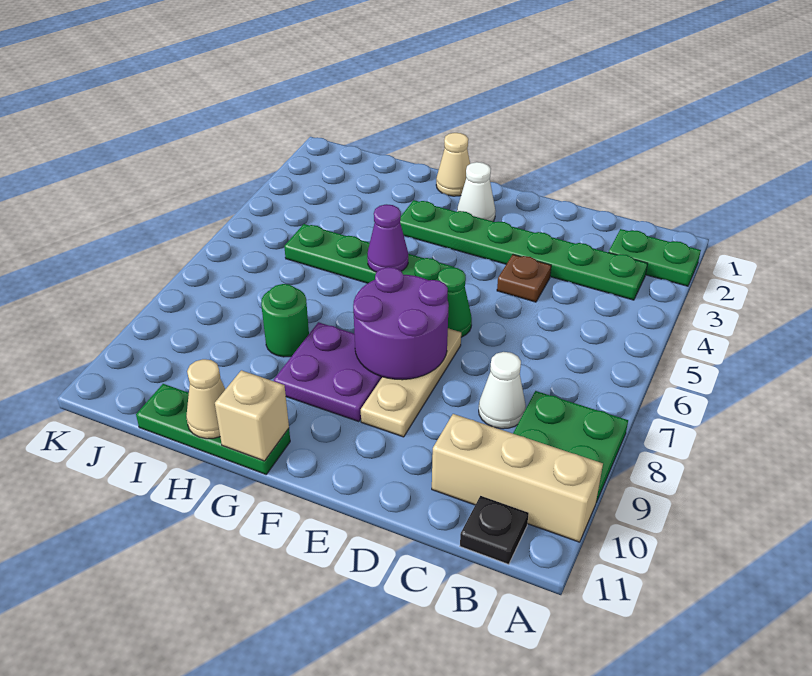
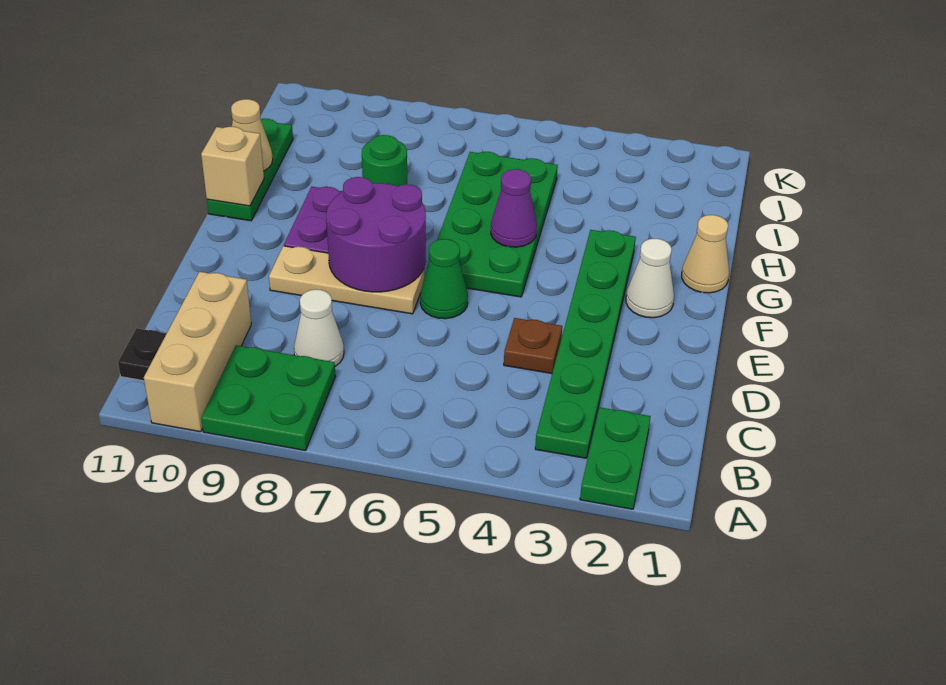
green 1x4 plate [284,224,454,283] -> green 2x4 plate [427,152,558,297]

